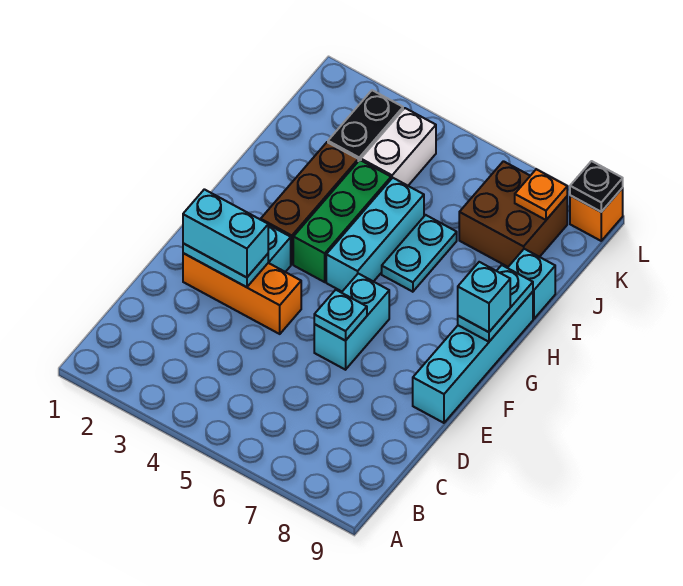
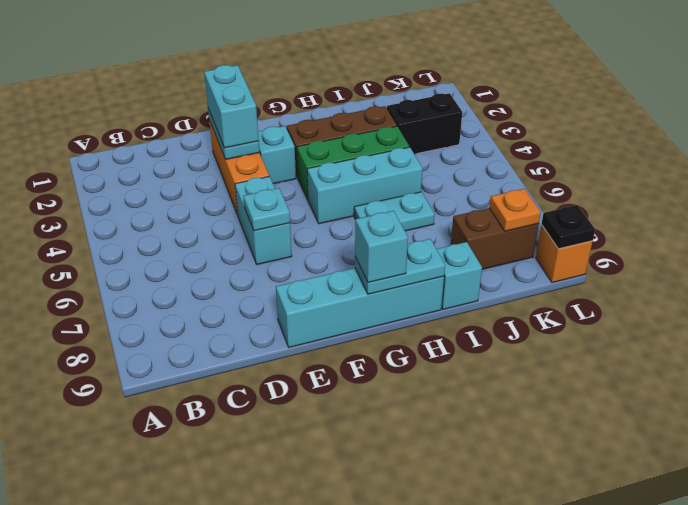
cyan 1x2 brick [314,274,389,370] -> cyan 1x2 brick turned to [235,176,292,264]
white 1x2 brick [361,108,436,186] -> none
brown 2x2 brick [459,161,567,267] -> brown 1x2 brick [451,208,539,269]

